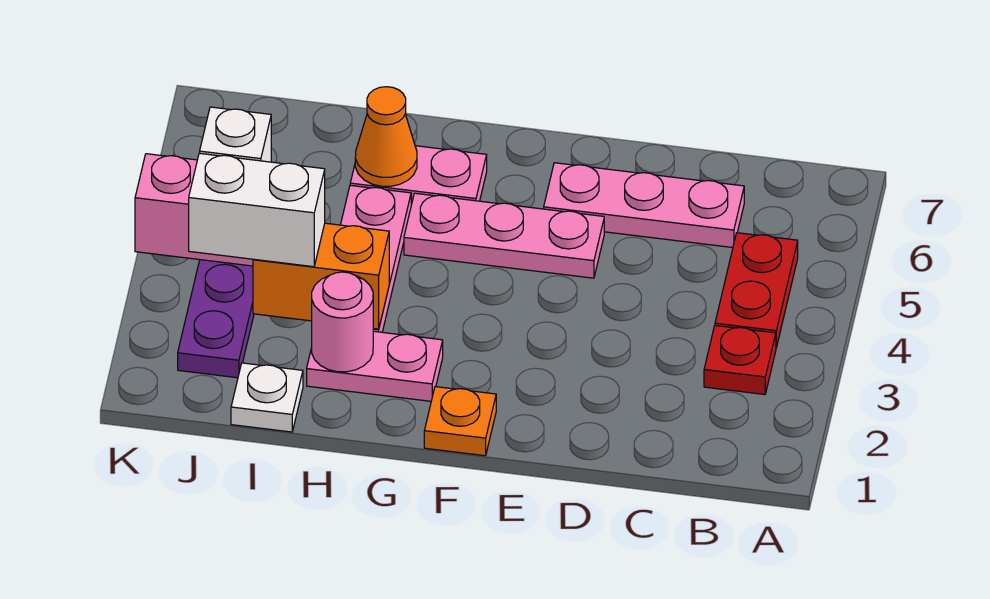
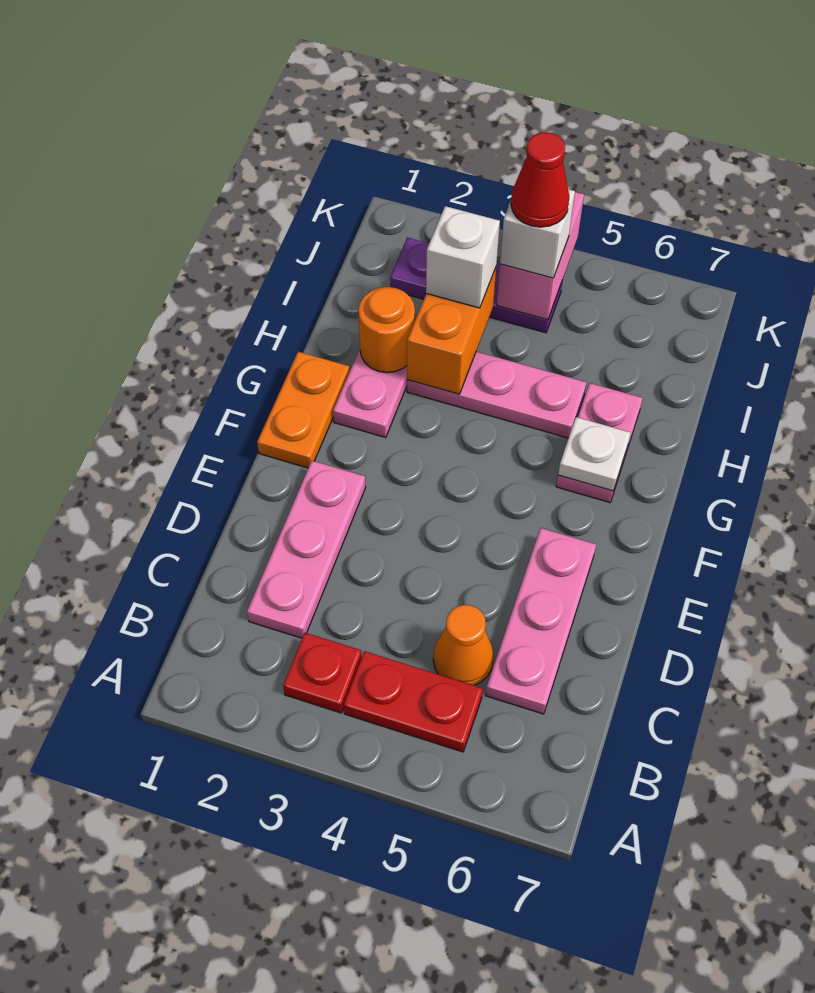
pink 1x3 plate [404,193,604,278] -> pink 1x3 plate moved to [247,461,366,638]
orange 1x1 plate [424,387,496,456] -> orange 1x2 plate [257,352,349,468]
pink 1x1 round brick [312,272,373,372] -> orange 1x1 round brick [358,287,415,373]
orange 1x1 cone [355,87,417,186] -> orange 1x1 cone moved to [433,605,494,685]
white 1x1 plate [231,363,303,432] -> white 1x1 plate moved to [558,417,630,491]
white 1x2 brick [189,153,325,267] -> white 1x1 brick [426,206,500,308]
none -> red 1x1 cone [511,132,569,227]

